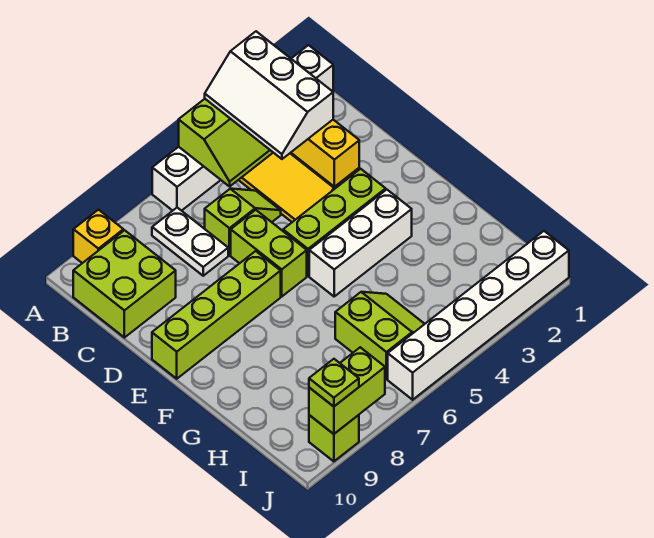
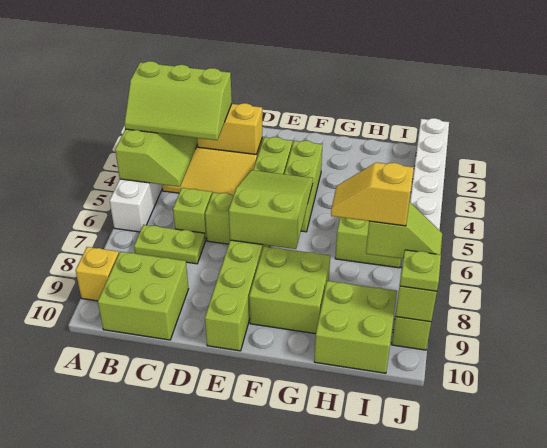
white 2x3 slope [205,31,333,159] -> lime 2x3 slope [124,61,232,140]
white 1x2 plate [152,208,228,276] -> lime 1x2 plate [134,225,205,264]
none -> lime 2x3 slope [229,170,313,249]
white 1x3 brick [309,190,412,296] -> lime 1x3 brick [284,141,322,232]
none -> lime 2x2 brick [249,246,330,334]
none -> yellow 1x2 slope [331,163,414,226]
none -> lime 2x2 brick [314,281,397,373]
none -> lime 1x2 slope [366,202,442,259]

